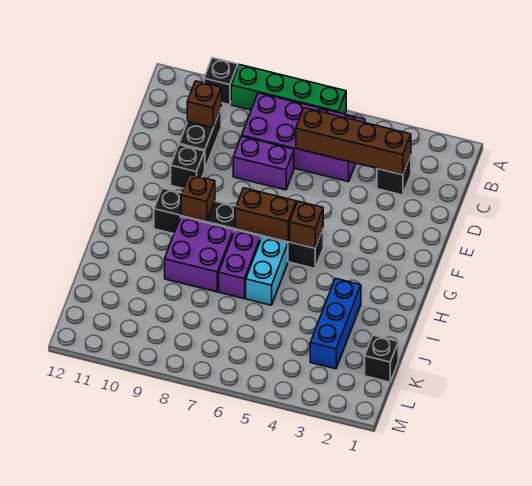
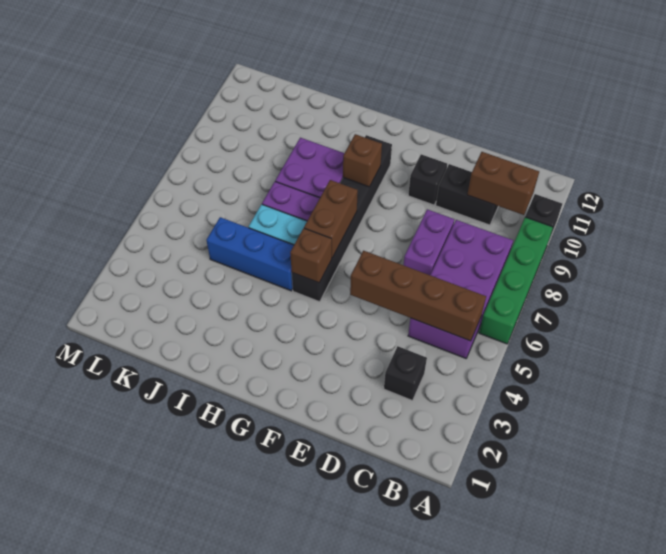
brown 1x4 brick [296,108,411,175] -> brown 1x4 brick turned to [350,251,486,341]
brown 1x1 brick [187,81,221,128] -> brown 1x2 brick [467,152,539,215]
blue 1x3 brick [310,278,361,369] -> blue 1x3 brick moved to [207,217,294,291]
black 1x1 brick [365,335,398,382] -> none

